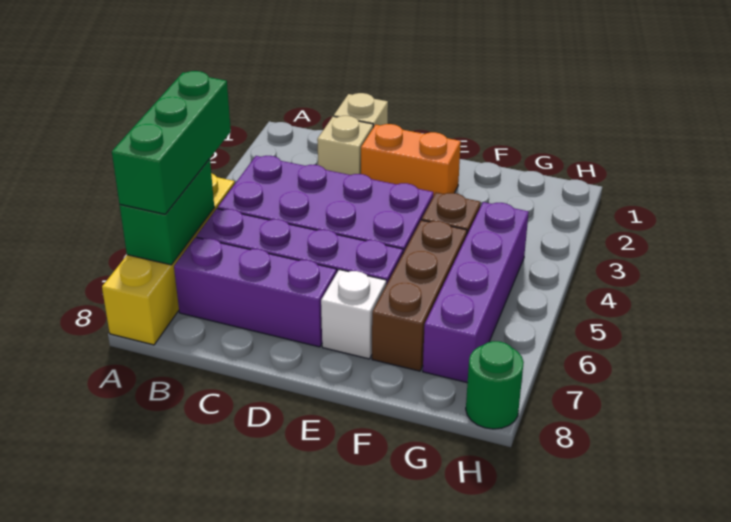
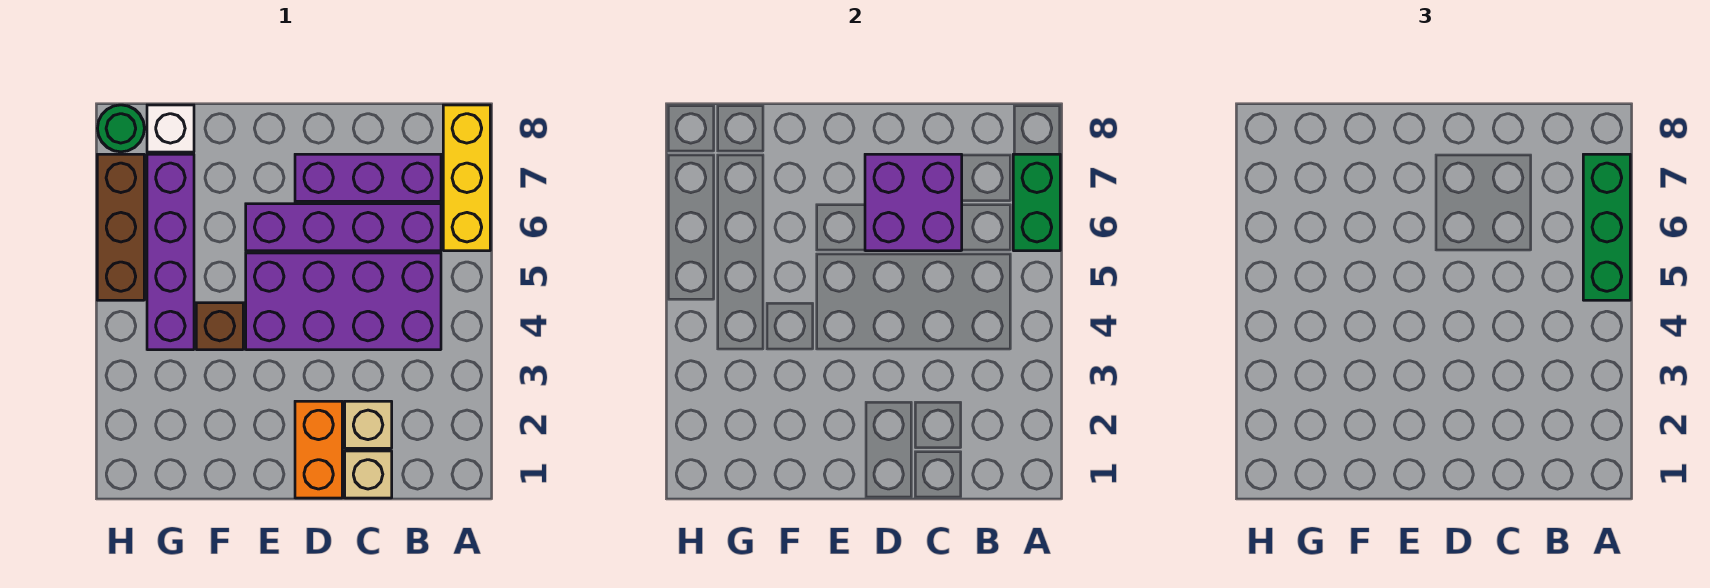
yellow 1x4 brick [102,173,235,345] -> yellow 1x3 brick [443,105,490,251]
none -> purple 2x2 brick [865,154,962,251]
orange 1x2 brick [361,124,461,196] -> orange 1x2 brick turned to [295,401,342,498]
white 1x1 brick [321,270,386,359] -> white 1x1 brick moved to [147,105,194,152]
brown 1x3 brick [372,220,467,371] -> brown 1x3 brick moved to [97,154,144,300]

